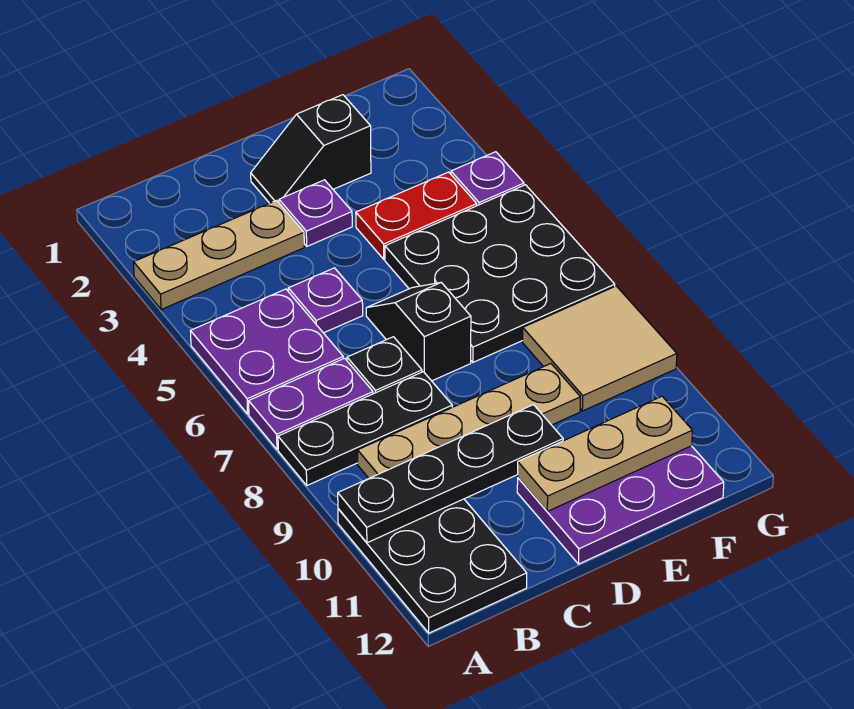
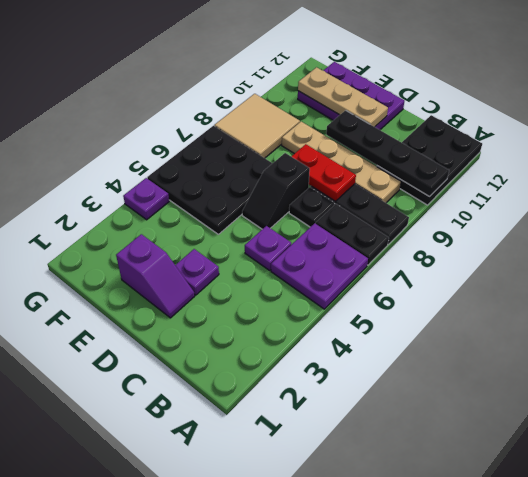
tan 1x3 plate [134,200,304,310] -> none
purple 1x2 plate [249,358,373,450] -> black 1x2 plate [316,204,389,265]
black 1x2 slope [251,95,371,203] -> purple 1x2 slope [116,234,195,318]
red 1x2 plate [356,172,477,259] -> red 1x2 plate moved to [291,144,356,201]

